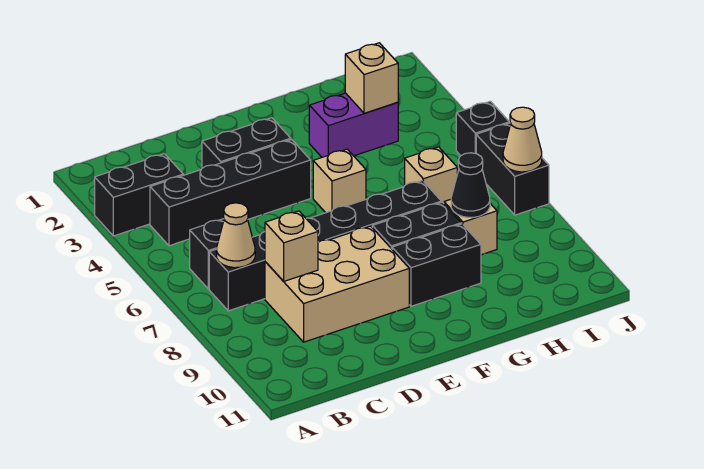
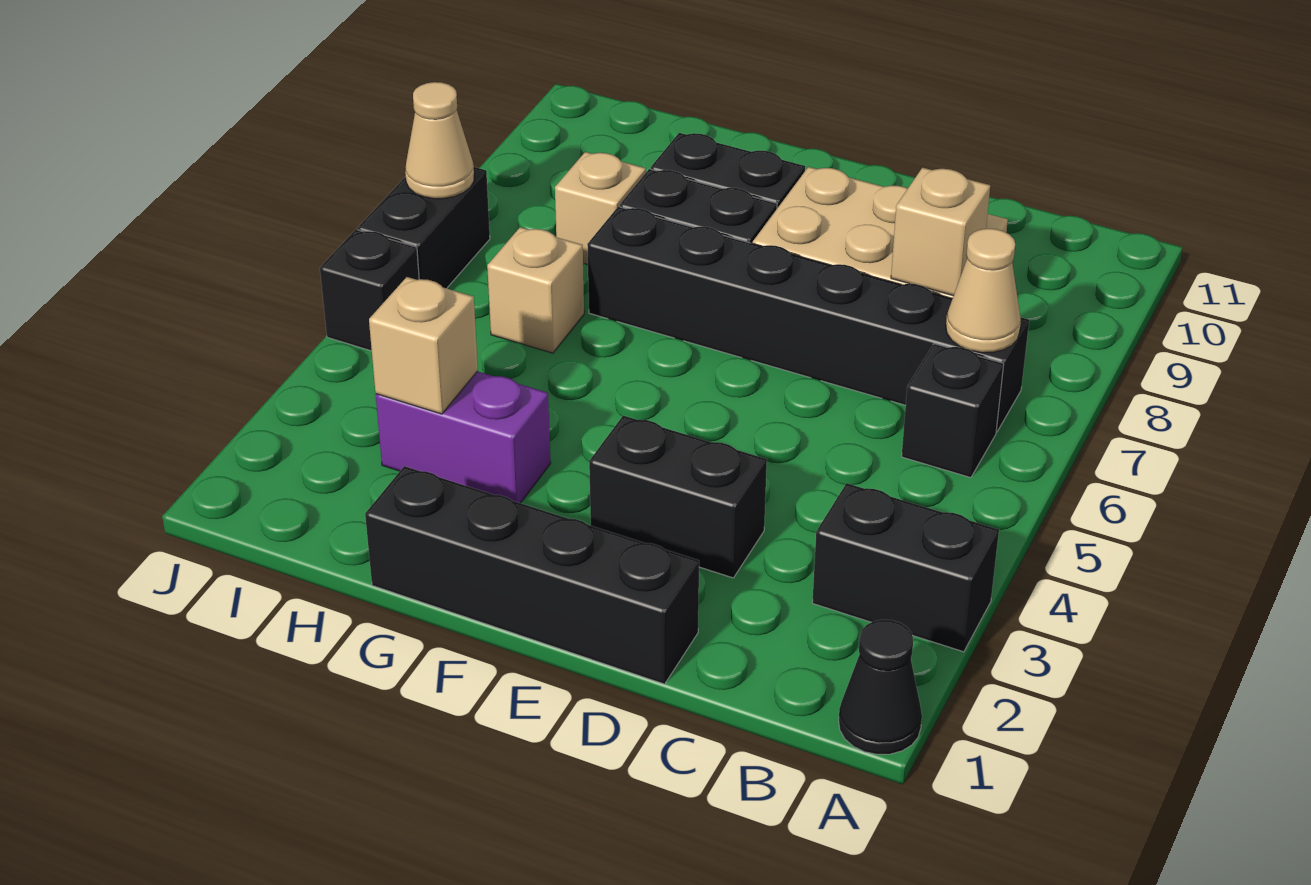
black 1x4 brick [150,139,311,246] -> black 1x4 brick moved to [365,466,699,684]
tan 1x1 brick [313,149,366,213] -> none
black 1x1 cone [451,153,490,217] -> black 1x1 cone moved to [839,620,922,755]

